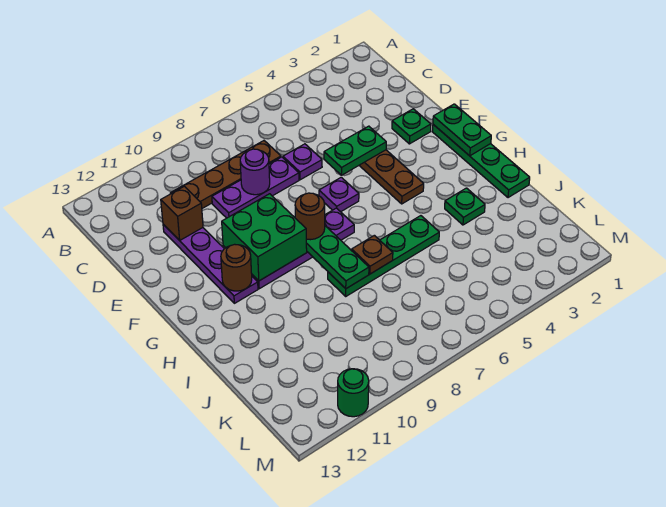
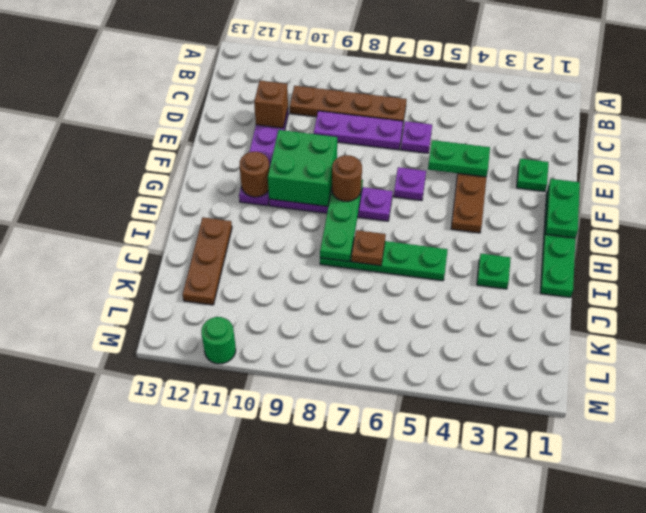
purple 1x1 round brick [240,149,270,195] -> none
none -> brown 1x3 plate [183,217,232,305]

